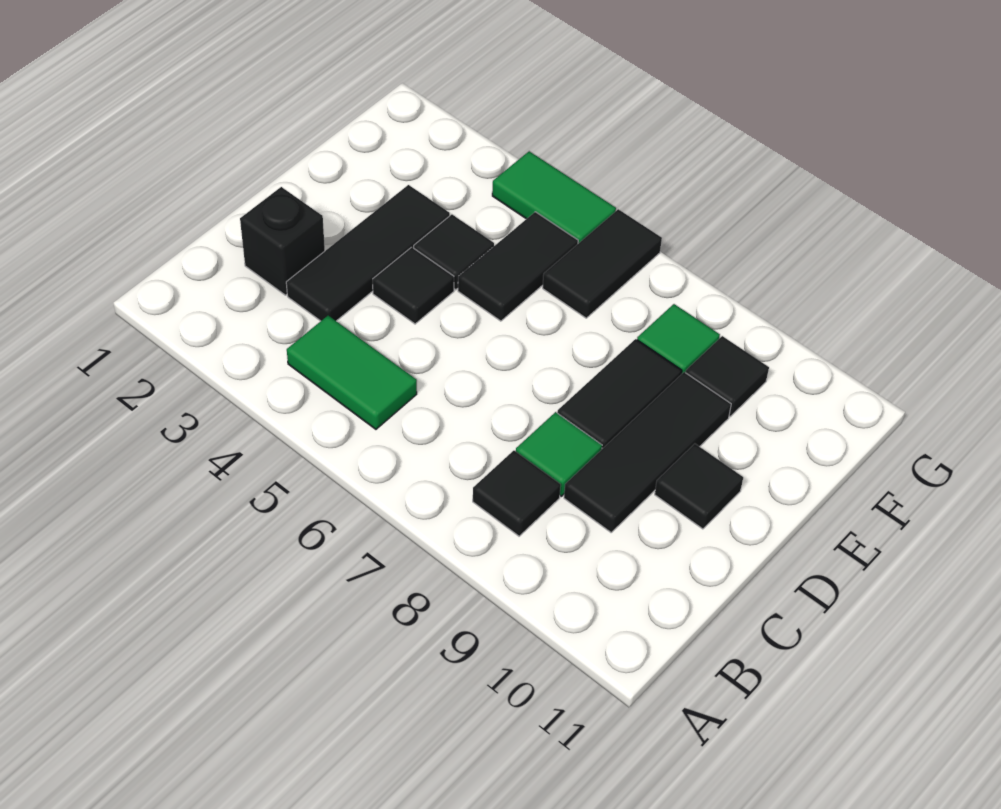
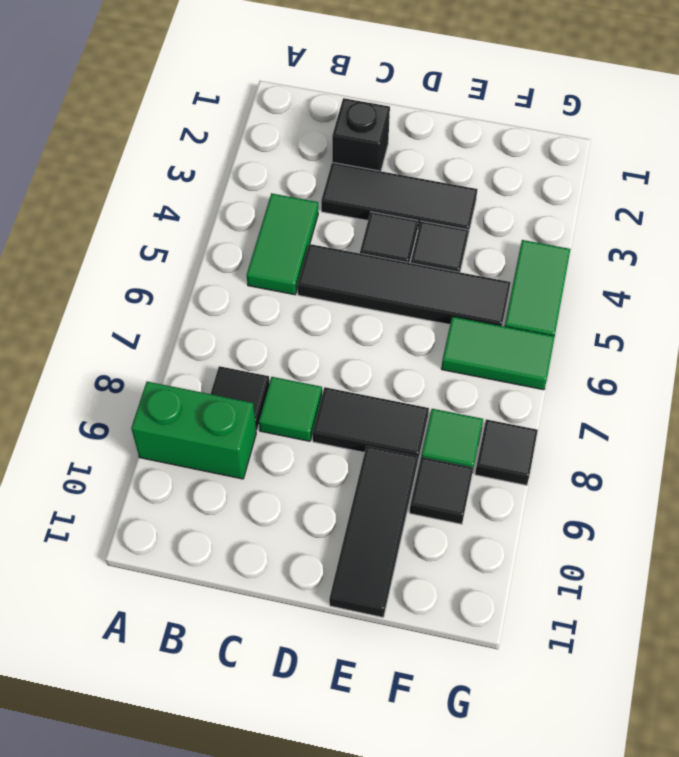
none -> green 1x2 brick [131,382,256,479]
black 1x3 tile [564,372,731,532] -> black 1x3 tile turned to [329,446,418,617]
black 1x1 tile [655,444,743,529] -> black 1x1 tile moved to [475,419,538,485]
black 1x2 tile [458,212,578,321] -> black 1x4 tile [297,244,511,326]
black 1x2 tile [543,209,662,318] -> green 1x2 tile [441,317,555,390]

